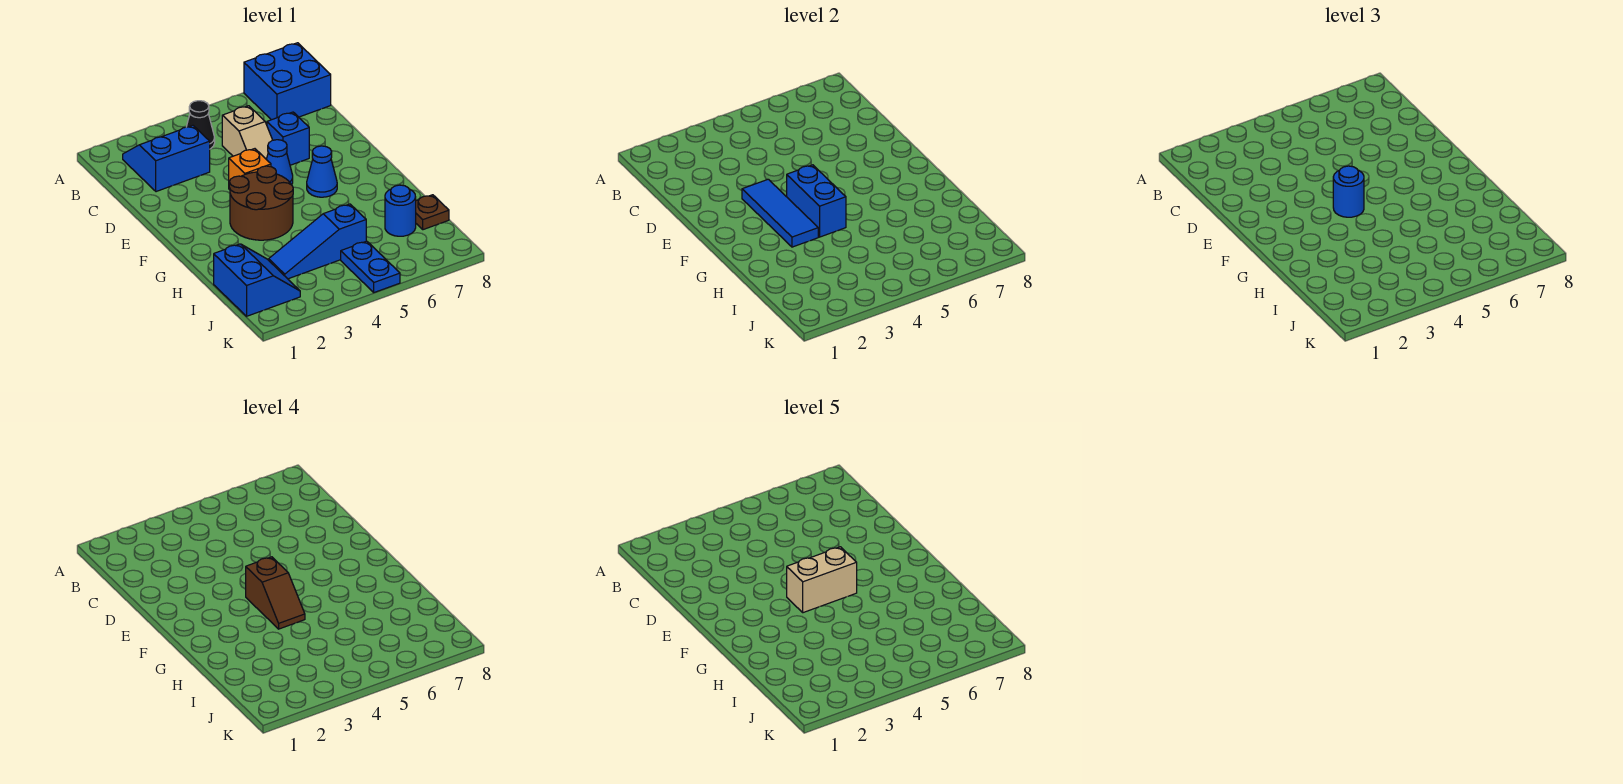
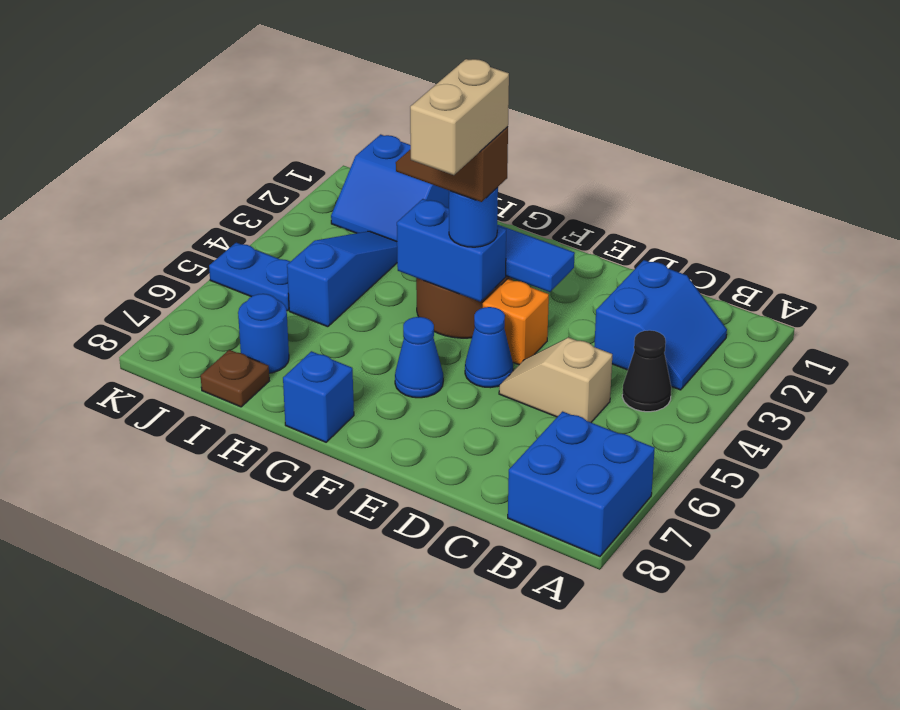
blue 1x1 brick [267,112,309,165] -> blue 1x1 brick moved to [283,351,354,442]

